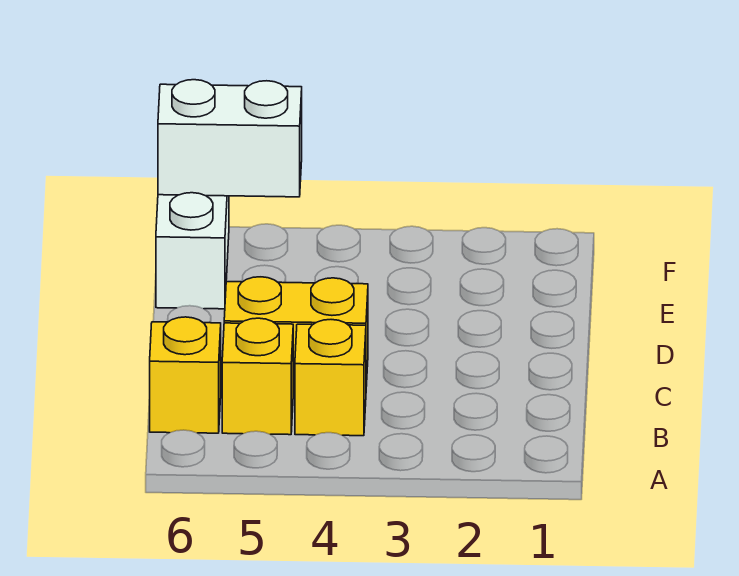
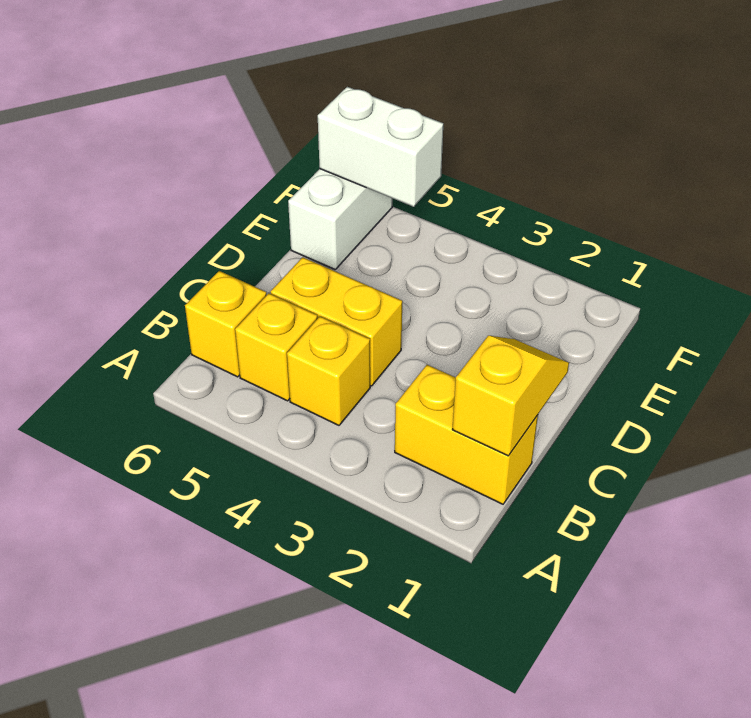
none -> yellow 1x2 brick [395,365,538,504]
none -> yellow 1x2 slope [452,336,569,456]

